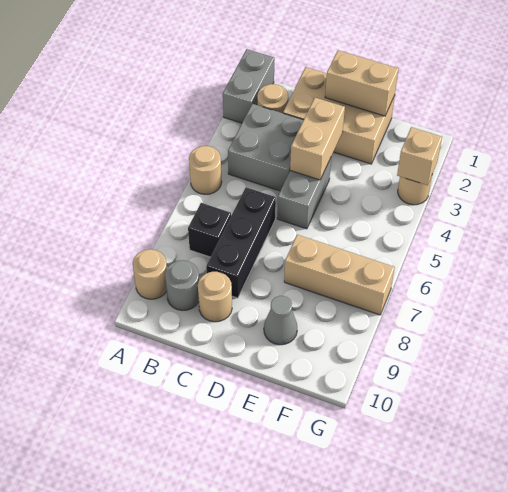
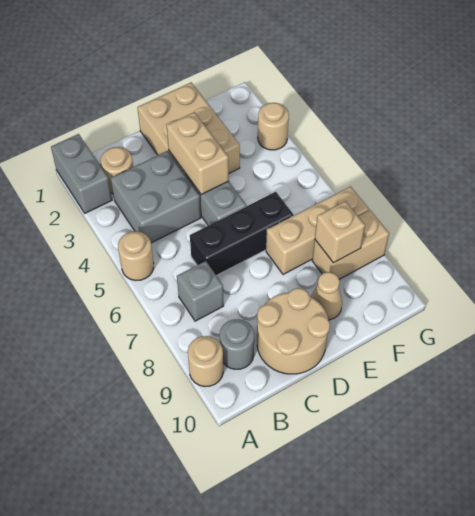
black 1x1 brick [188,203,231,257] -> grey 1x1 brick [177,261,224,321]
tan 2x3 brick [283,67,395,164] -> tan 2x3 brick turned to [137,83,240,174]
black 1x3 brick [206,187,276,298] -> black 1x3 brick turned to [190,192,293,276]
tan 1x1 round brick [198,272,232,322] -> tan 2x2 round brick [257,288,330,374]
tan 1x2 brick [325,50,398,116] -> tan 1x2 brick moved to [312,210,389,279]
grey 1x1 cone [264,296,297,345] -> tan 1x1 cone [311,272,342,320]
tan 1x1 brick [397,127,442,185] -> tan 1x1 brick moved to [315,201,365,263]

